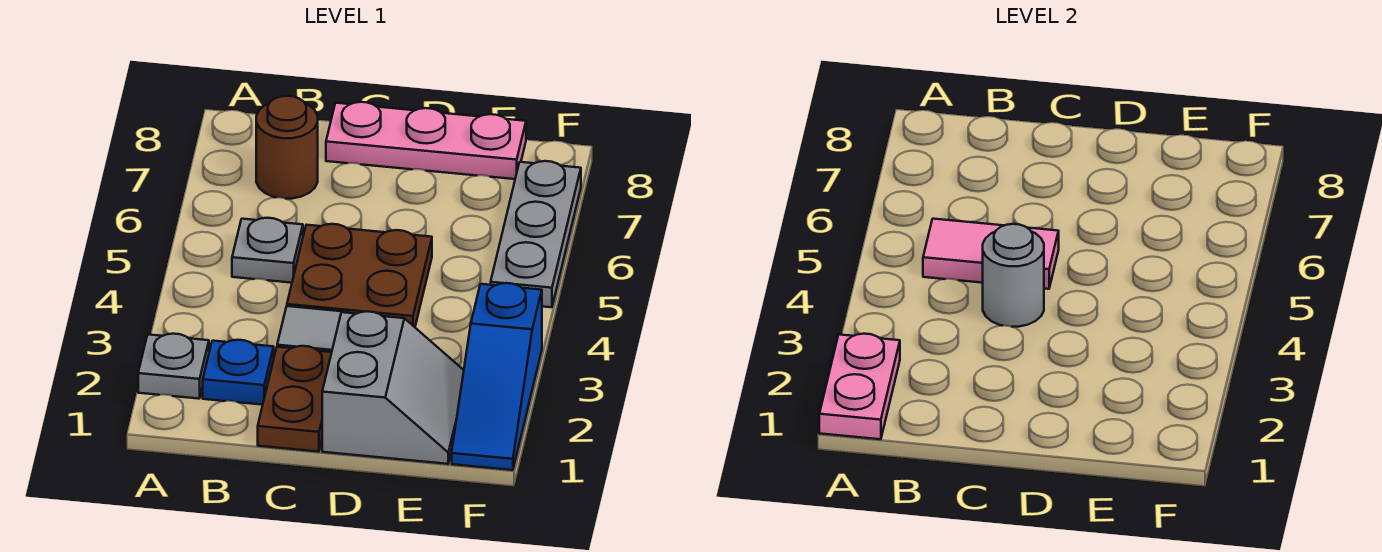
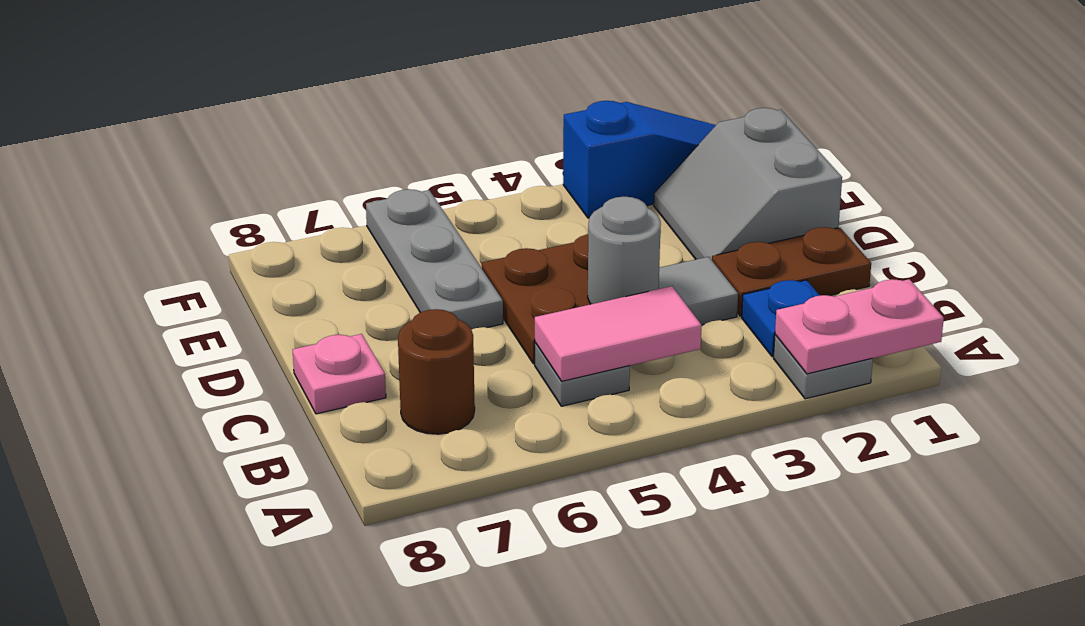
pink 1x2 tile [923,219,1059,289] -> pink 1x2 tile turned to [535,286,702,381]
pink 1x3 plate [326,102,526,179] -> pink 1x1 plate [293,334,386,414]
grey 2x2 slope [322,311,464,464] -> grey 2x2 slope turned to [654,108,842,260]
grey 1x3 plate [491,161,581,307] -> grey 1x3 plate turned to [366,189,503,330]

